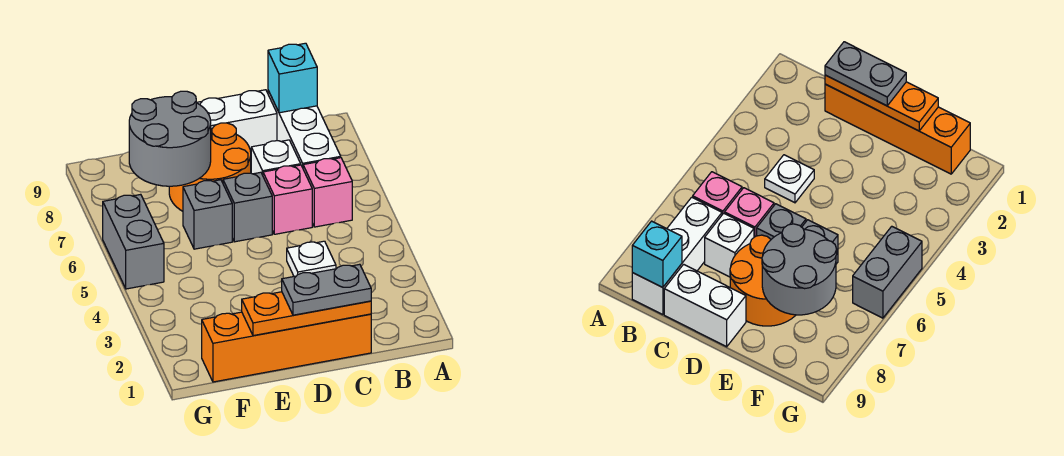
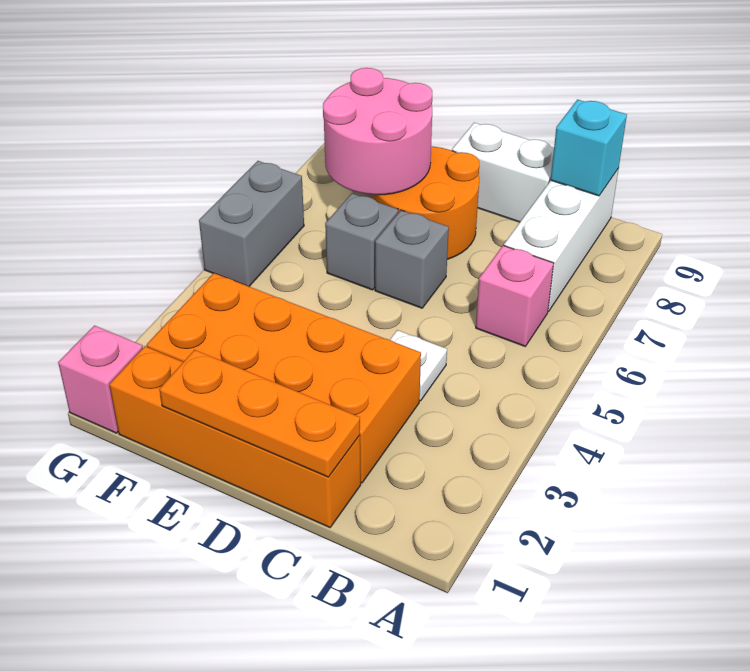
grey 1x2 plate [282,264,371,315] -> none
none -> orange 2x4 brick [147,273,421,483]
pink 1x1 brick [263,165,312,234] -> pink 1x1 brick moved to [58,326,143,433]
white 1x1 brick [251,140,301,175] -> none
grey 2x2 round brick [129,91,211,186] -> pink 2x2 round brick [323,68,432,195]

